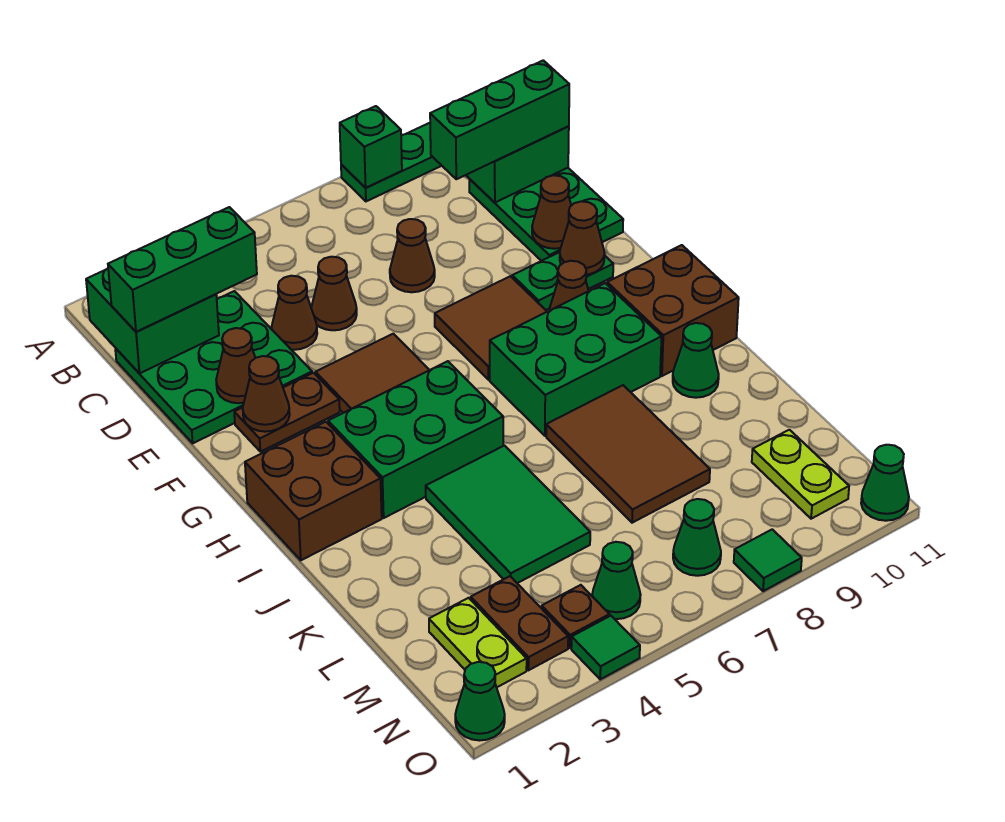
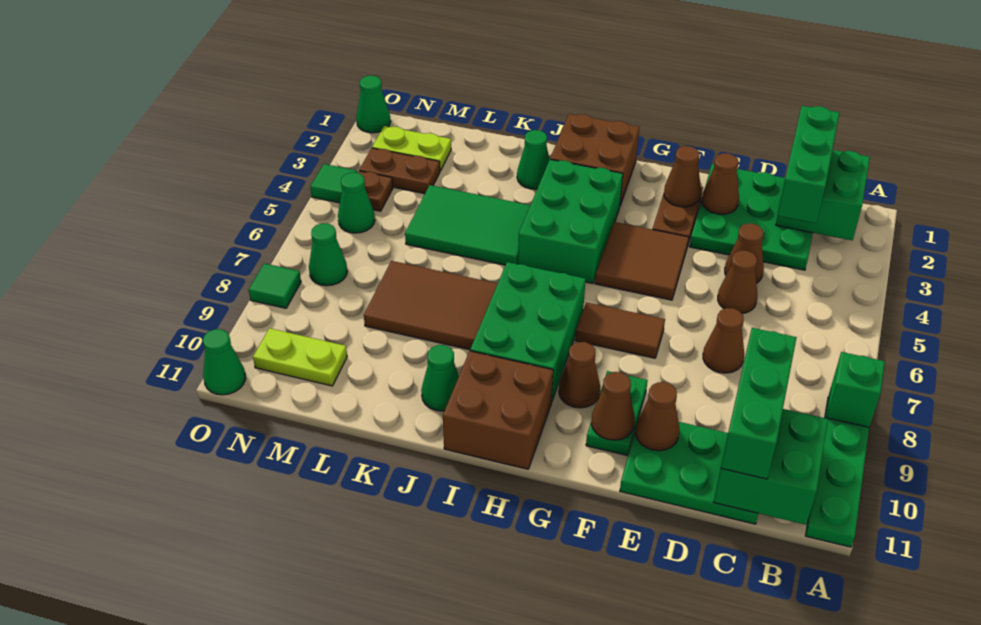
brown 2x2 tile [435,276,547,380] -> brown 1x2 tile [575,302,665,358]
none -> green 1x1 cone [517,130,550,189]

